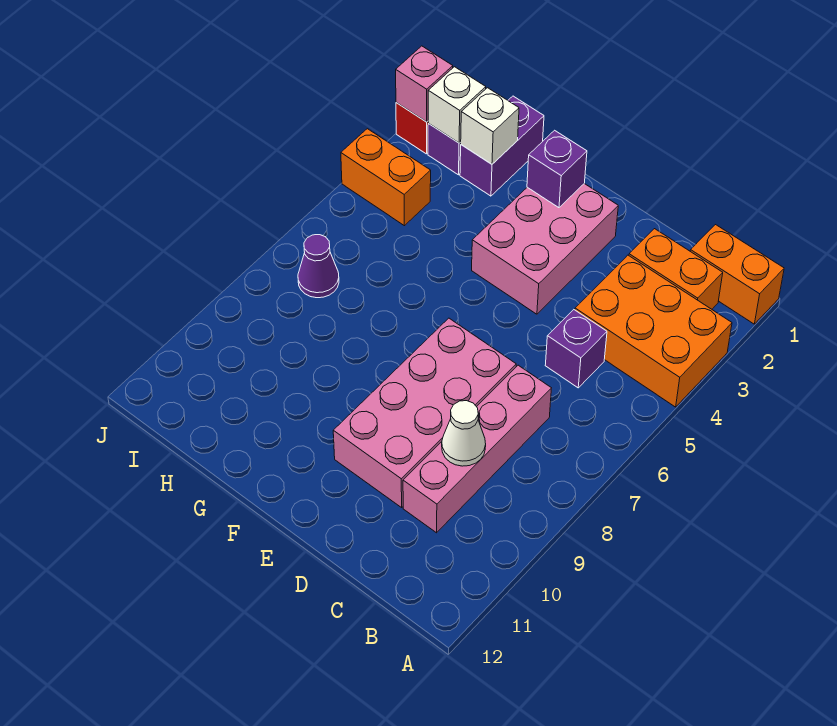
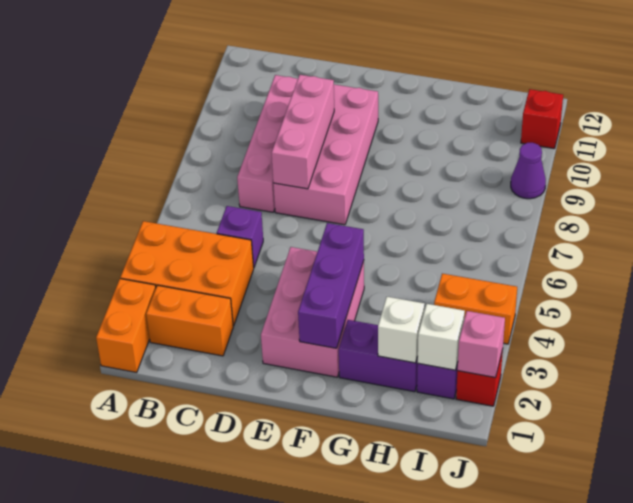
orange 1x2 brick [690,225,784,324] -> orange 1x2 brick turned to [96,279,156,373]
white 1x1 cone [442,401,486,466] -> none
none -> pink 1x3 brick [272,75,334,189]
purple 1x1 brick [527,130,587,208] -> purple 1x3 brick [298,223,364,348]
purple 1x2 brick [460,96,544,196] -> purple 1x2 brick turned to [339,320,418,392]
purple 1x1 cone [298,235,339,298] -> purple 1x1 cone moved to [511,143,546,199]
none -> red 1x1 brick [521,89,563,149]

